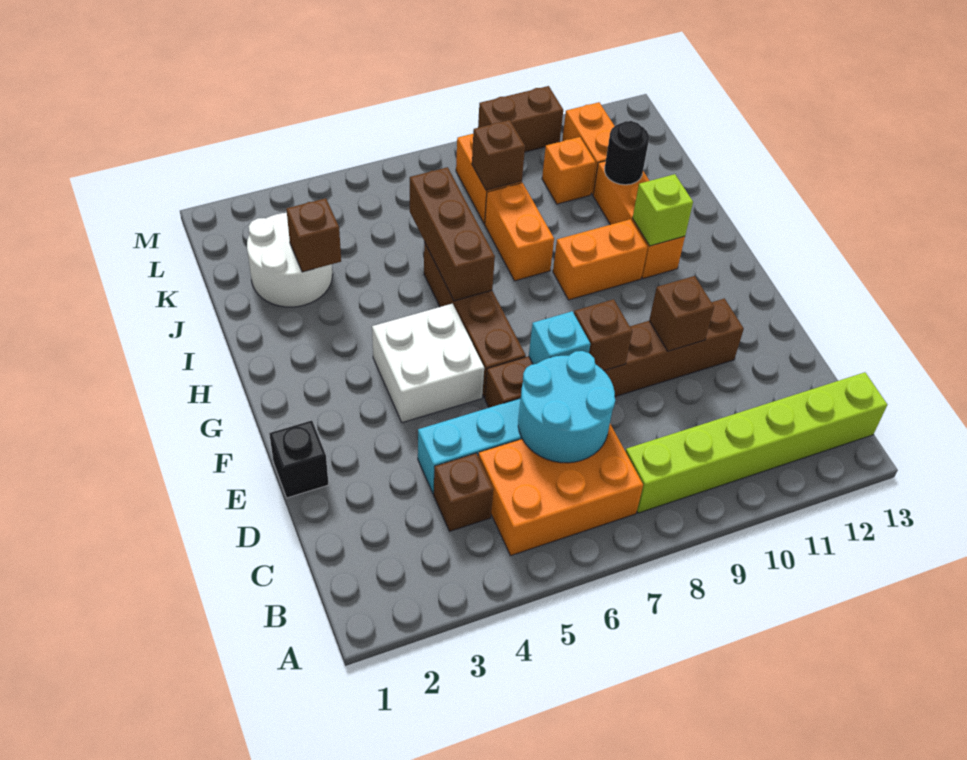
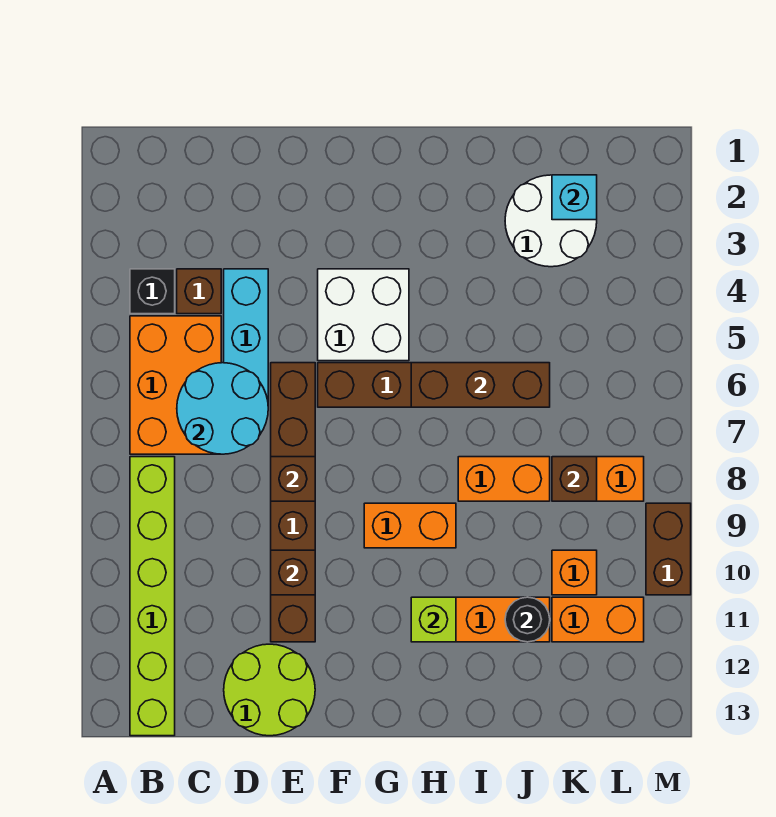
none -> lime 2x2 round brick [224,644,315,736]
black 1x1 brick [269,421,329,498] -> black 1x1 brick moved to [130,269,175,314]
cyan 1x1 brick [529,311,590,364] -> cyan 1x1 brick moved to [552,175,597,220]
orange 1x2 brick [553,219,648,300] -> orange 1x2 brick turned to [364,503,456,548]
brown 1x1 brick [286,198,341,272] -> none

